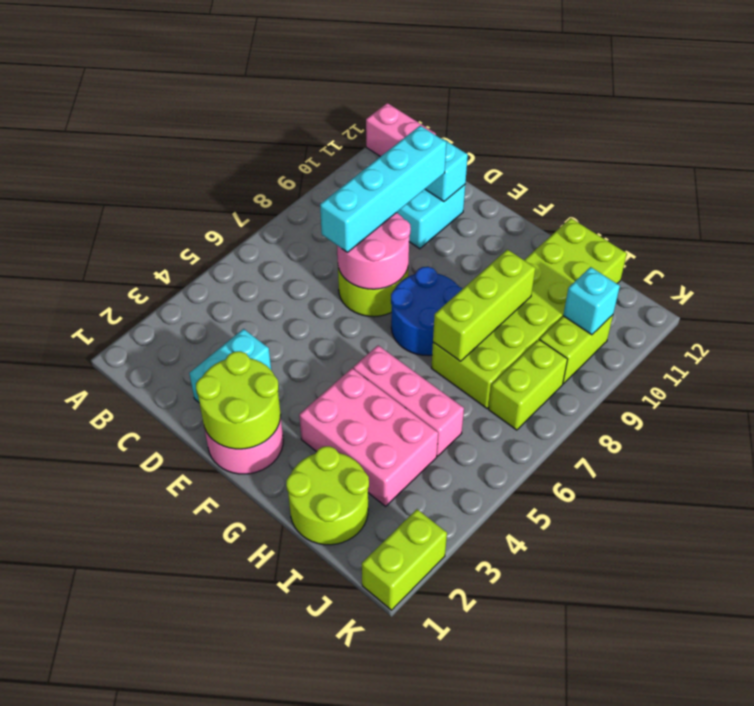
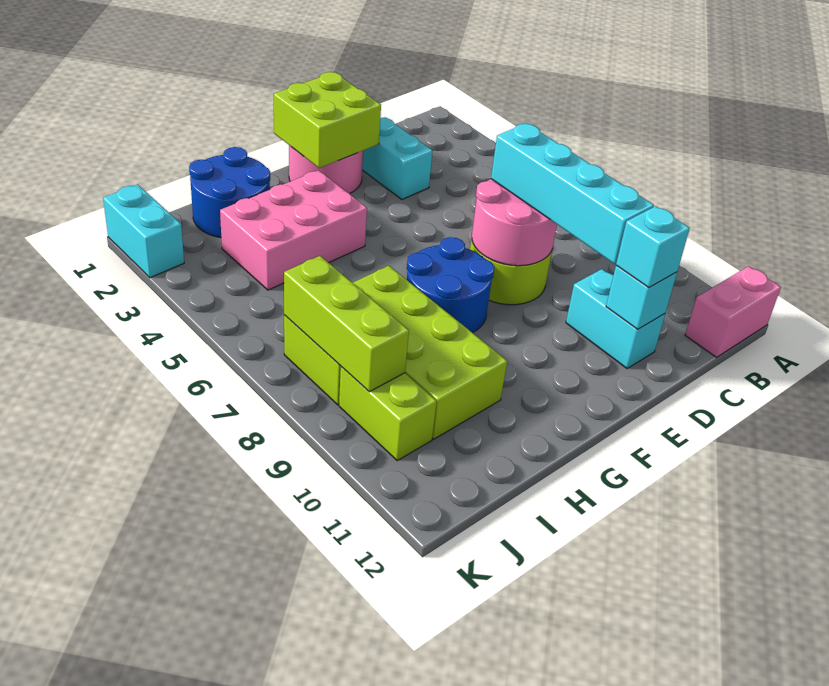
lime 2x2 round brick [196,351,281,449] -> lime 2x2 brick [274,72,381,168]
pink 1x3 brick [353,346,464,456] -> none
lime 2x2 round brick [286,446,369,545] -> blue 2x2 round brick [189,147,270,238]
lime 2x6 brick [431,218,627,409] -> lime 2x4 brick [353,266,507,439]
lime 1x3 brick [433,249,535,361] -> lime 1x3 brick moved to [284,256,409,392]
cyan 1x1 brick [563,267,620,335] -> cyan 1x1 brick moved to [616,206,690,288]
lime 1x2 brick [362,509,447,610] -> cyan 1x2 brick [103,185,184,278]

